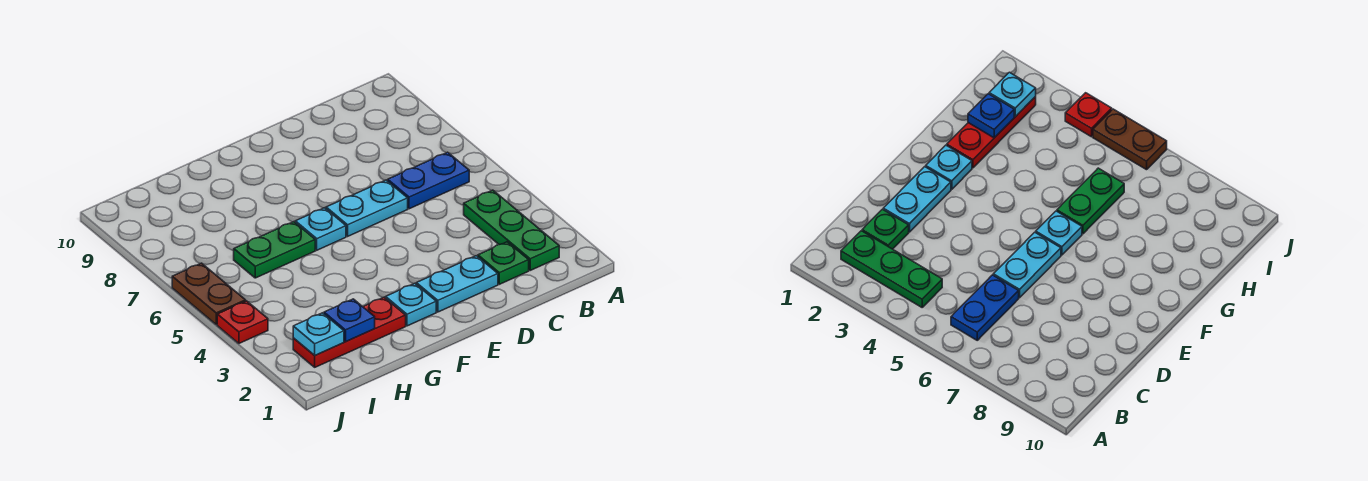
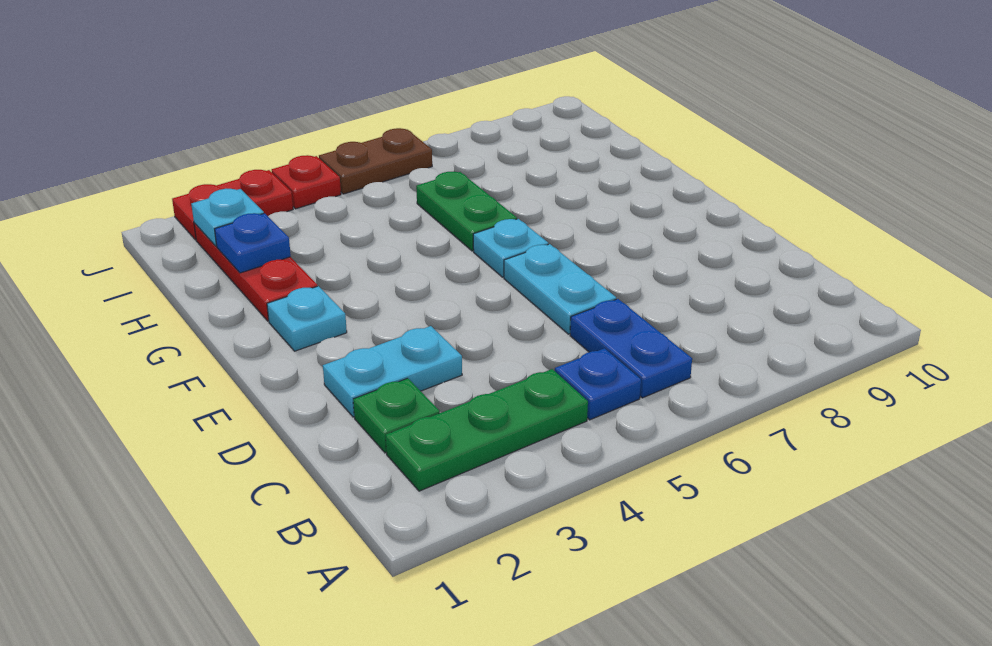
none -> blue 1x1 plate [555,348,641,420]
cyan 1x2 plate [416,256,498,312] -> cyan 1x2 plate turned to [323,326,462,417]
none -> red 1x2 plate [172,170,293,240]

